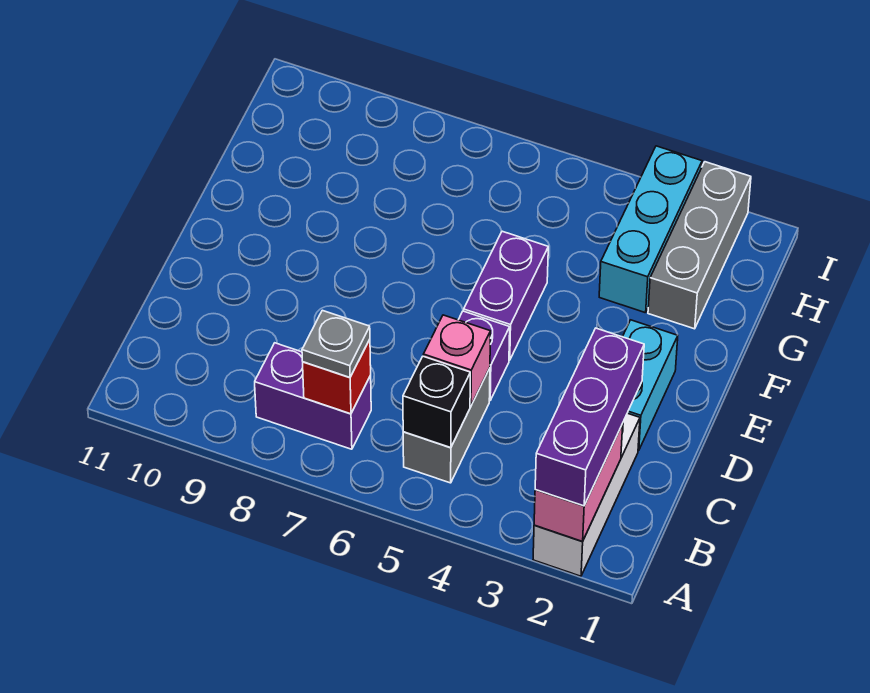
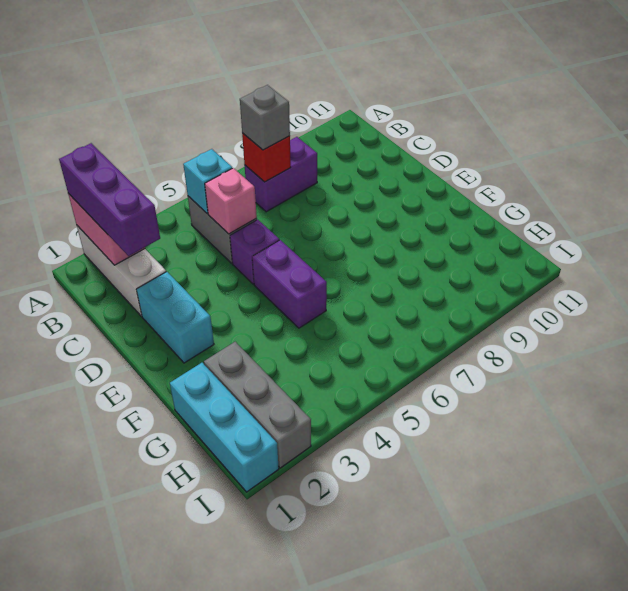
black 1x1 brick [403,356,470,448] -> cyan 1x1 brick [183,149,232,214]
grey 1x1 plate [302,310,370,378] -> grey 1x1 brick [240,85,290,150]
cyan 1x3 brick [599,146,702,313] -> cyan 1x3 brick moved to [170,363,279,492]

